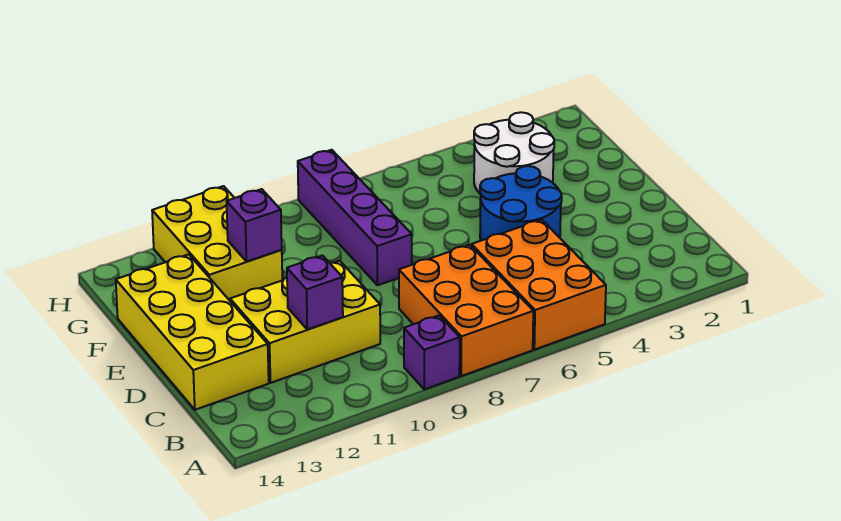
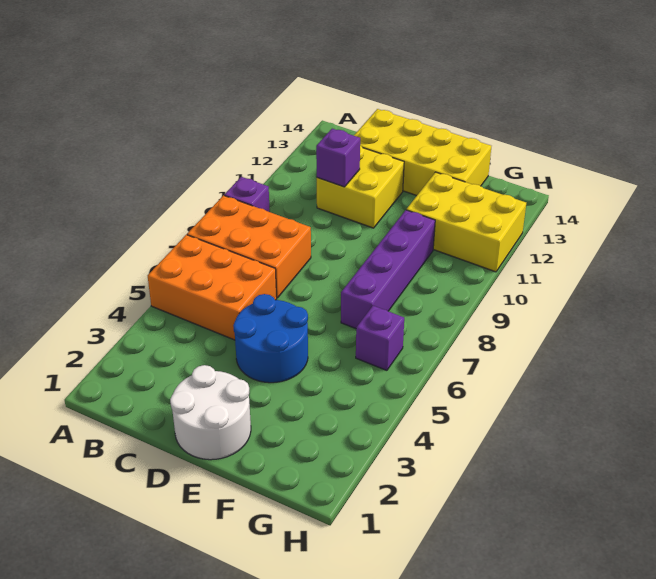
yellow 2x3 brick [230,261,380,383] -> yellow 2x2 brick [317,146,404,228]
purple 1x4 brick [298,150,412,285] -> purple 1x4 brick turned to [341,210,435,329]
white 2x2 round brick [474,112,554,193] -> white 2x2 round brick moved to [170,365,251,460]
purple 1x1 brick [227,189,282,261] -> purple 1x1 brick moved to [356,306,404,370]

